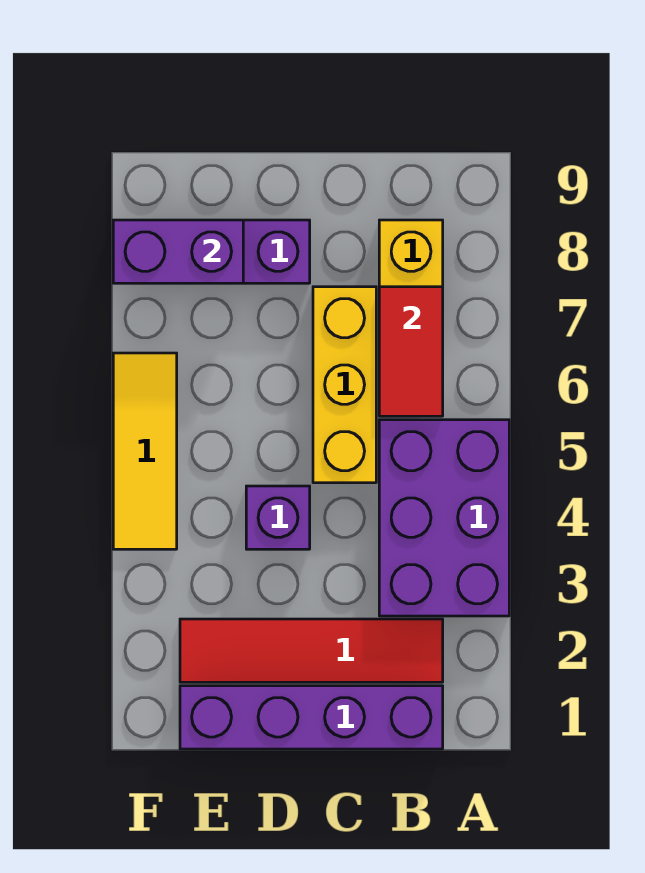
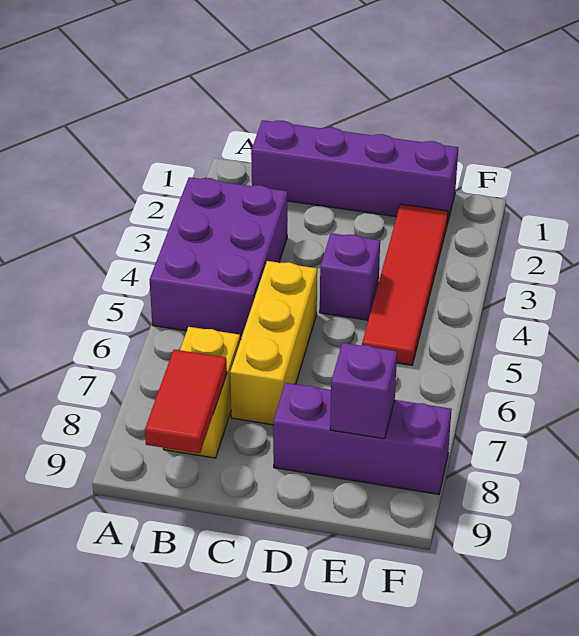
red 1x4 tile [180,619,443,682] -> red 1x4 tile turned to [362,204,448,365]
red 1x2 tile [379,287,443,416] -> red 1x2 tile moved to [145,350,227,453]
purple 1x2 brick [113,220,243,283] -> purple 1x1 brick [330,343,397,439]
yellow 1x3 tile [113,353,177,549] -> none

